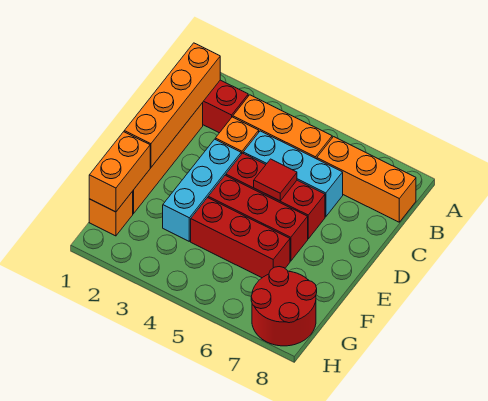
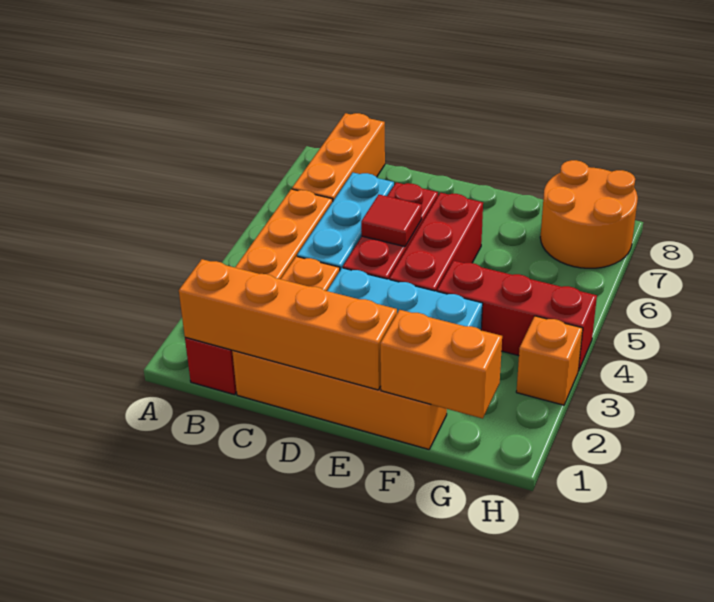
red 1x3 brick [191,198,290,278] -> red 1x3 brick turned to [437,261,597,371]
orange 1x1 brick [89,191,133,236] -> orange 1x1 brick moved to [516,316,583,405]
red 2x2 round brick [251,267,317,346] -> orange 2x2 round brick [540,160,638,268]

